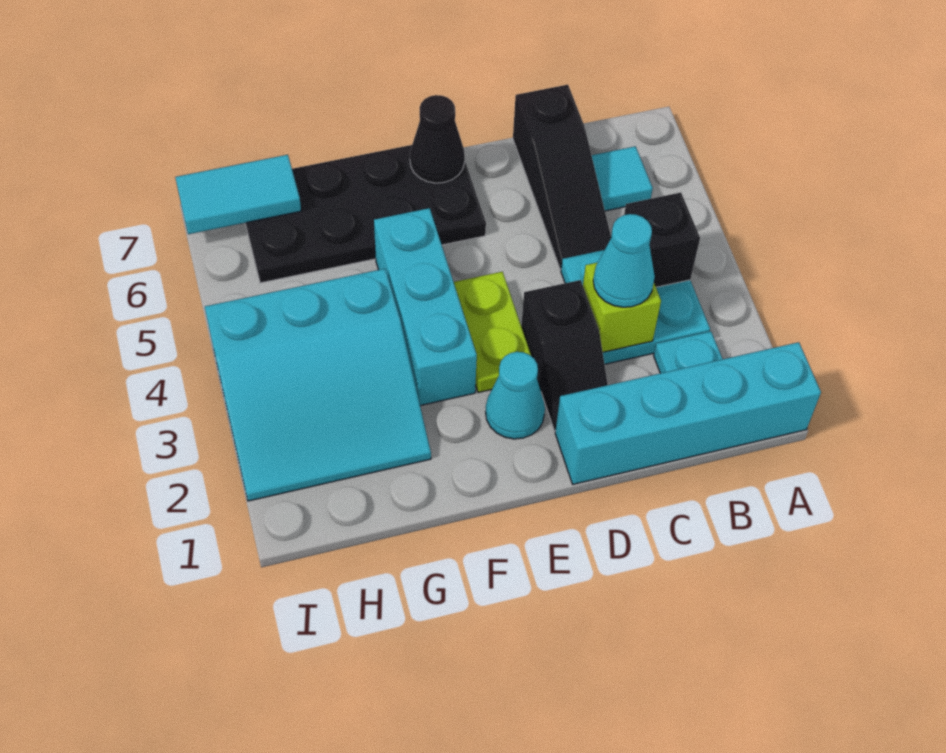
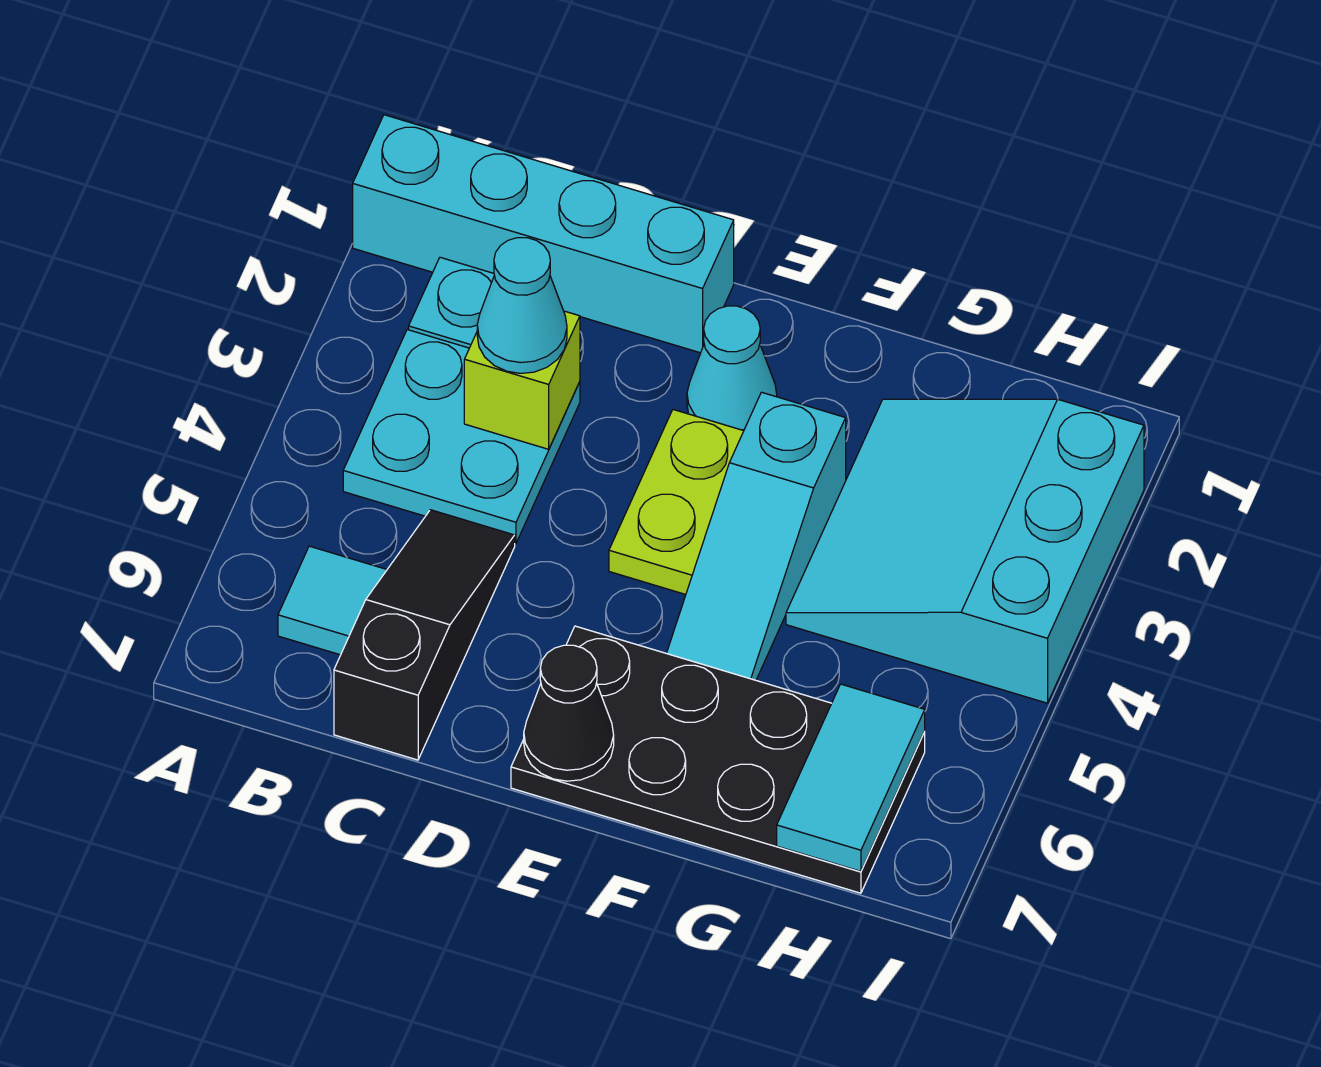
black 1x1 brick [624,192,700,287] -> none
black 1x2 slope [521,280,608,431] -> none
cyan 1x3 brick [374,208,477,405] -> cyan 1x3 slope [667,392,846,680]
cyan 3x3 slope [205,269,431,501] -> cyan 3x3 slope turned to [786,399,1144,703]
cyan 1x2 tile [175,155,301,234] -> cyan 1x2 tile turned to [777,684,925,871]

